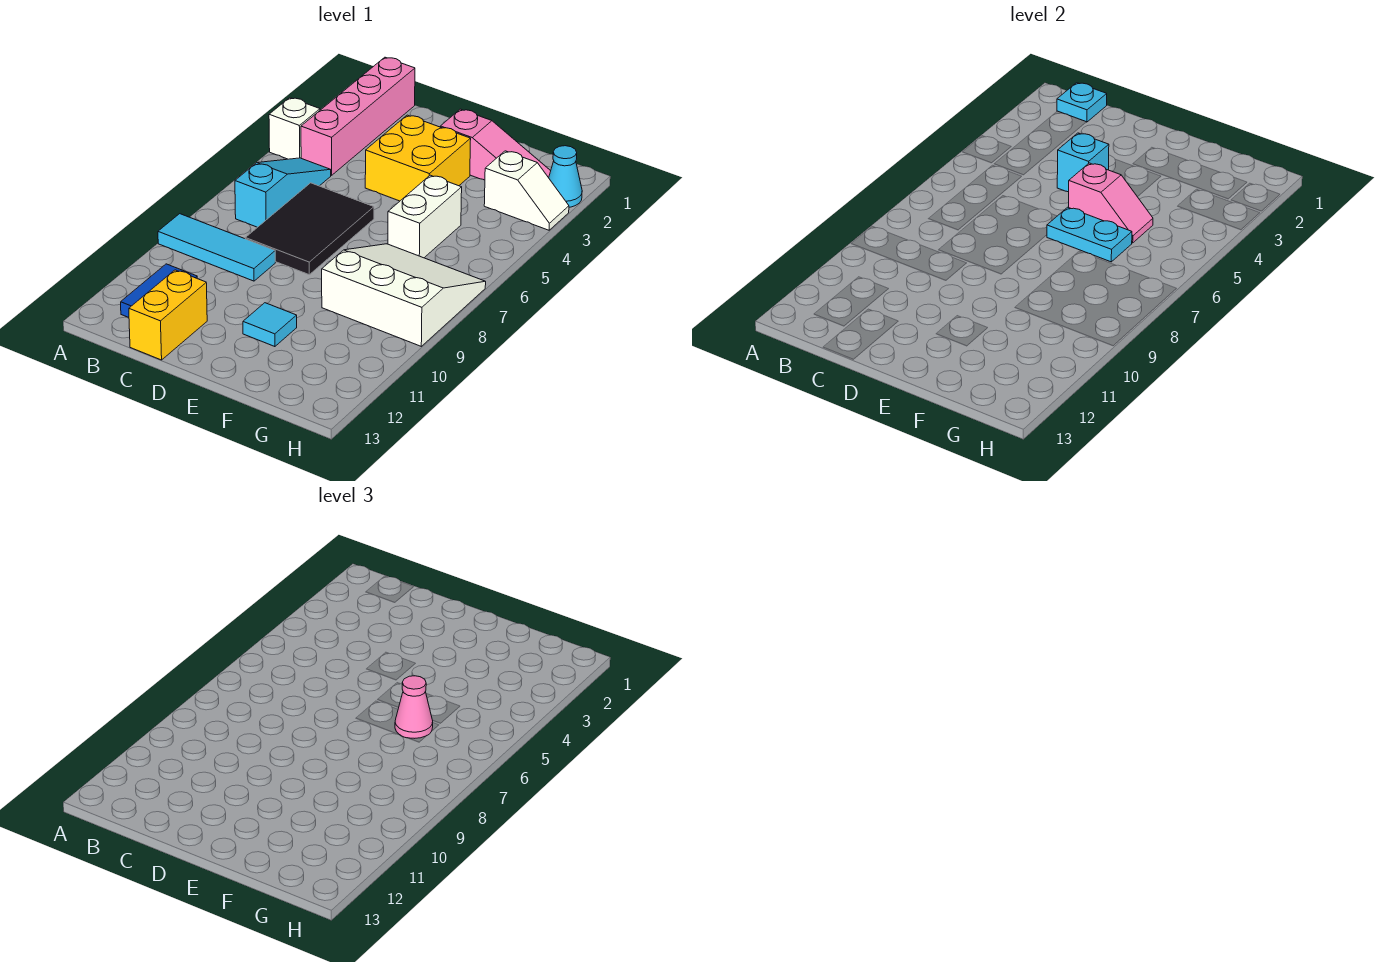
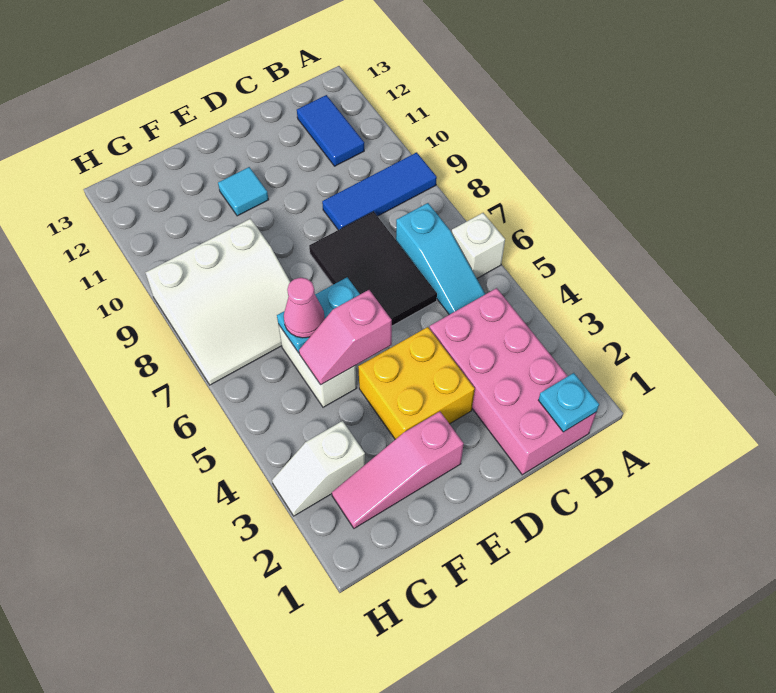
white 1x1 brick [269,98,320,159] -> white 1x1 brick moved to [452,213,505,278]
cyan 1x3 tile [158,214,275,281] -> blue 1x3 tile [322,152,437,230]
pink 1x4 brick [301,57,415,175] -> pink 2x4 brick [429,288,596,475]
yellow 1x2 brick [129,270,207,360] -> none
cyan 1x1 brick [1057,133,1109,192] -> none
cyan 1x1 cone [549,146,582,207] -> none

